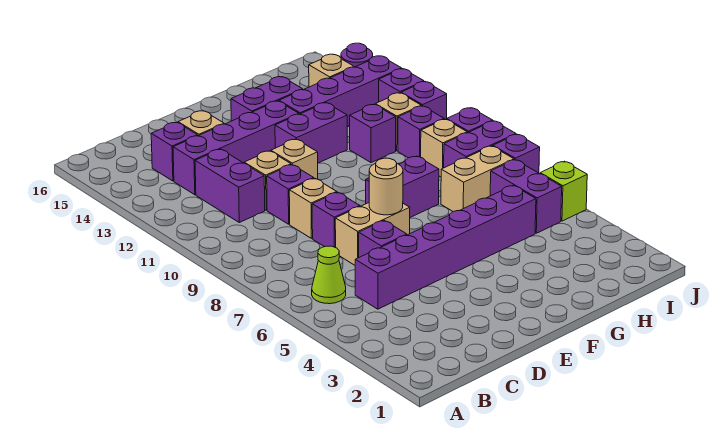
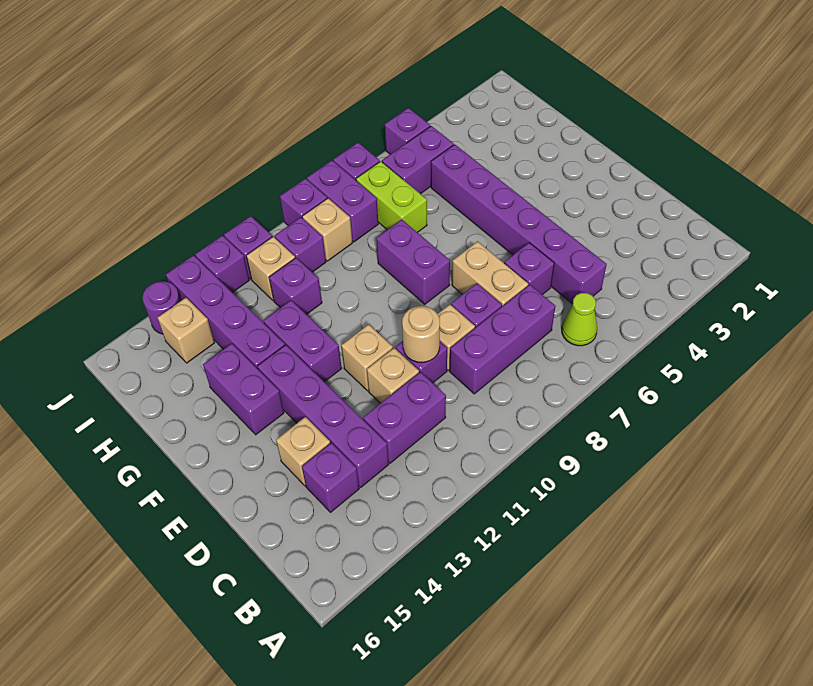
none -> purple 1x3 brick [449,285,555,394]
tan 1x1 round brick [369,158,403,215] -> tan 1x1 round brick moved to [402,306,440,362]
tan 1x2 brick [441,146,514,212] -> lime 1x2 brick [356,161,427,232]
lime 1x1 brick [540,161,587,221] -> purple 1x1 brick [385,108,430,154]

